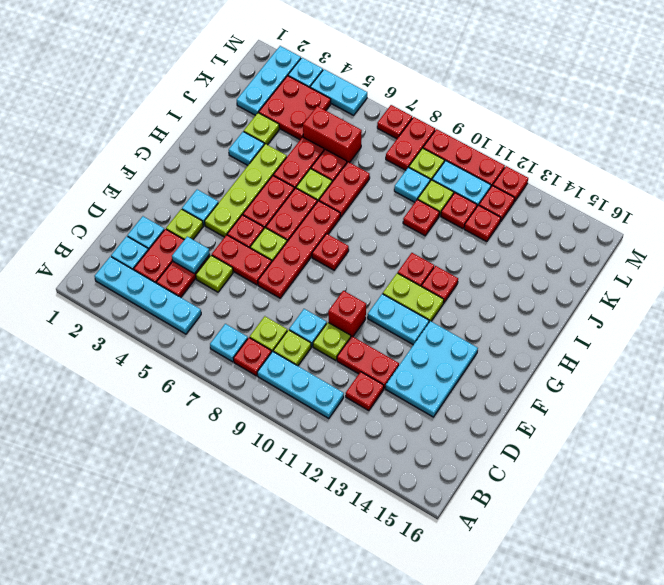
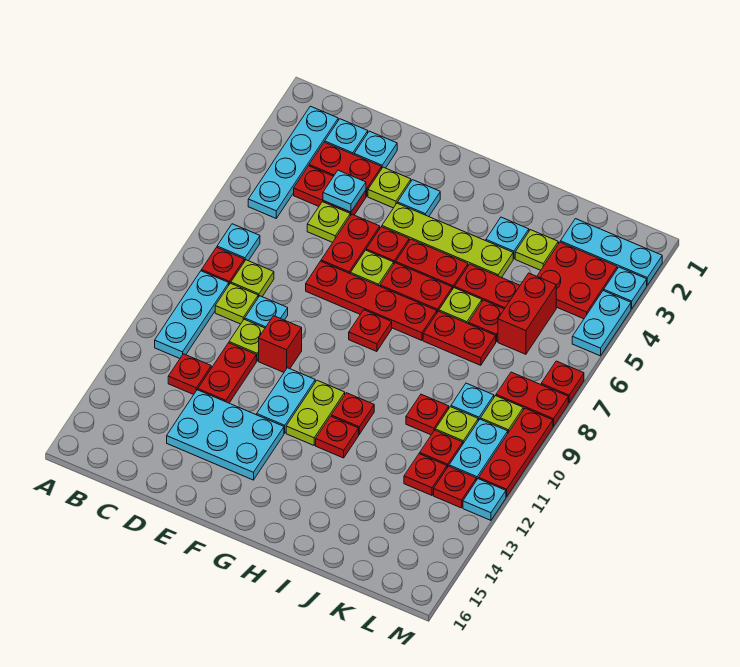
red 1x1 plate [493,166,528,202] -> cyan 1x1 plate [463,479,506,520]

